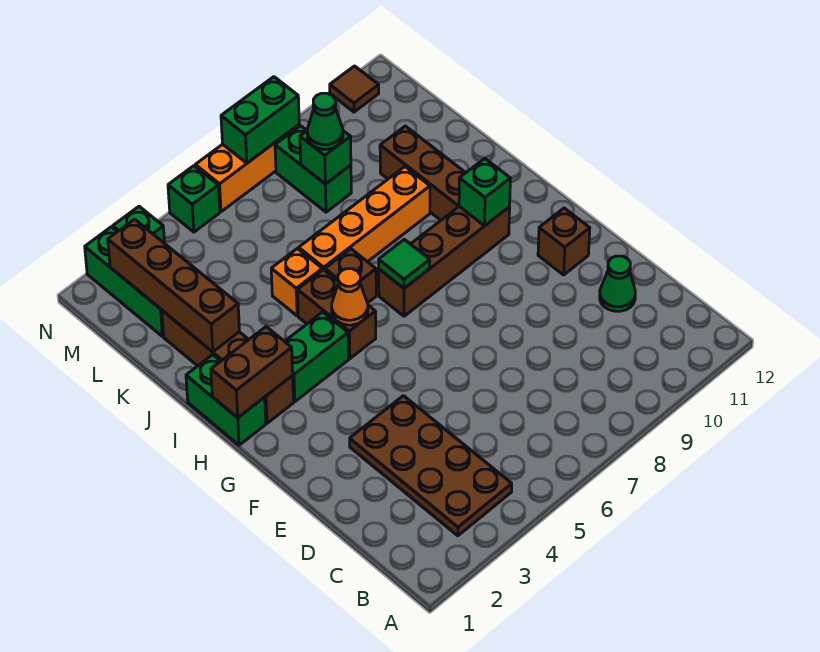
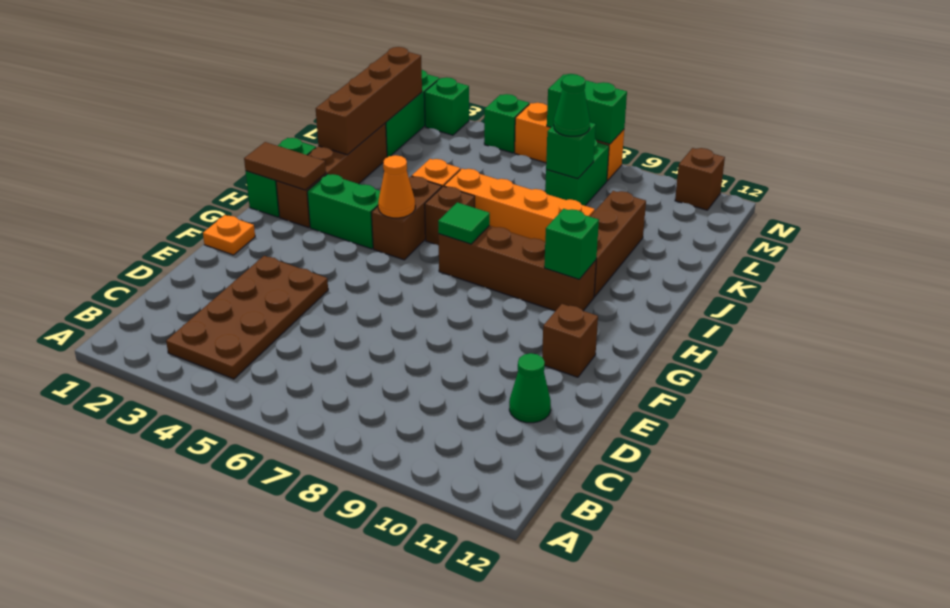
none -> orange 1x1 plate [203,215,255,255]
brown 1x2 brick [211,327,293,418] -> brown 1x2 tile [244,142,326,190]
brown 1x1 tile [330,66,379,112] -> brown 1x1 brick [675,148,725,210]

